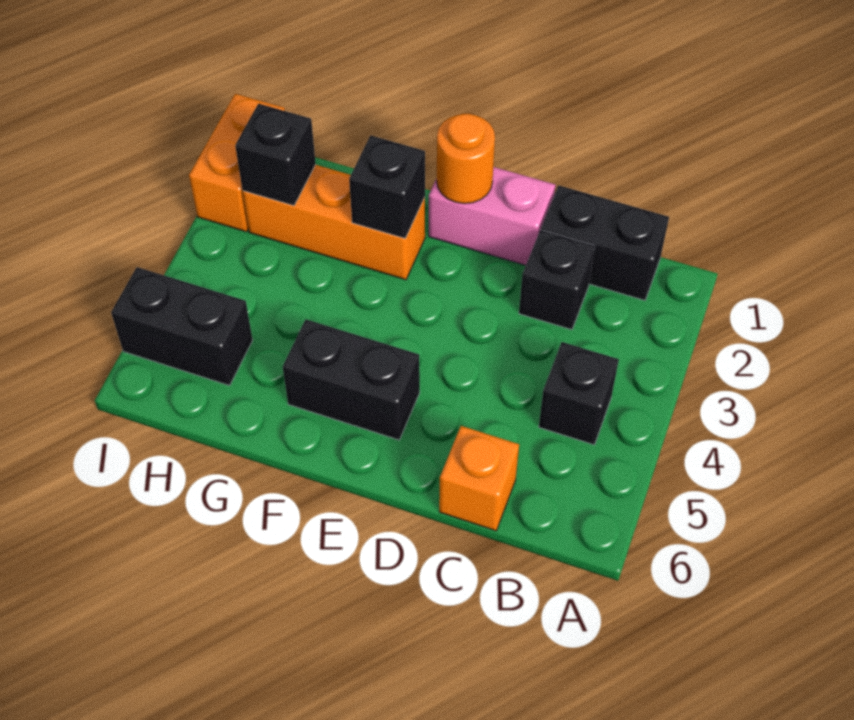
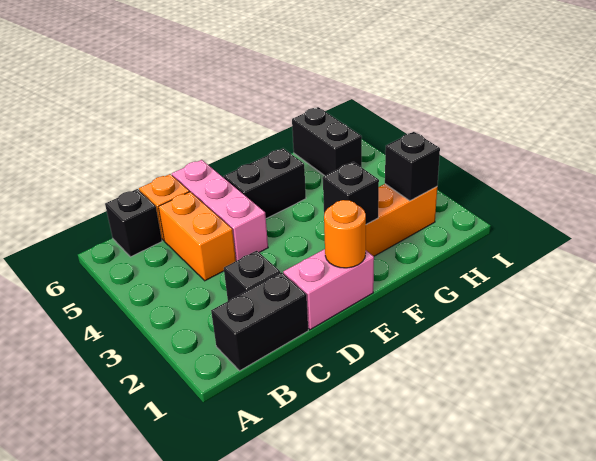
black 1x1 brick [539,342,619,445] -> black 1x1 brick moved to [105,189,162,257]
none -> pink 1x3 brick [172,160,268,261]
black 1x2 brick [111,267,253,386] -> black 1x2 brick turned to [292,107,362,176]
orange 1x2 brick [189,94,285,232] -> orange 1x2 brick moved to [159,192,236,281]

